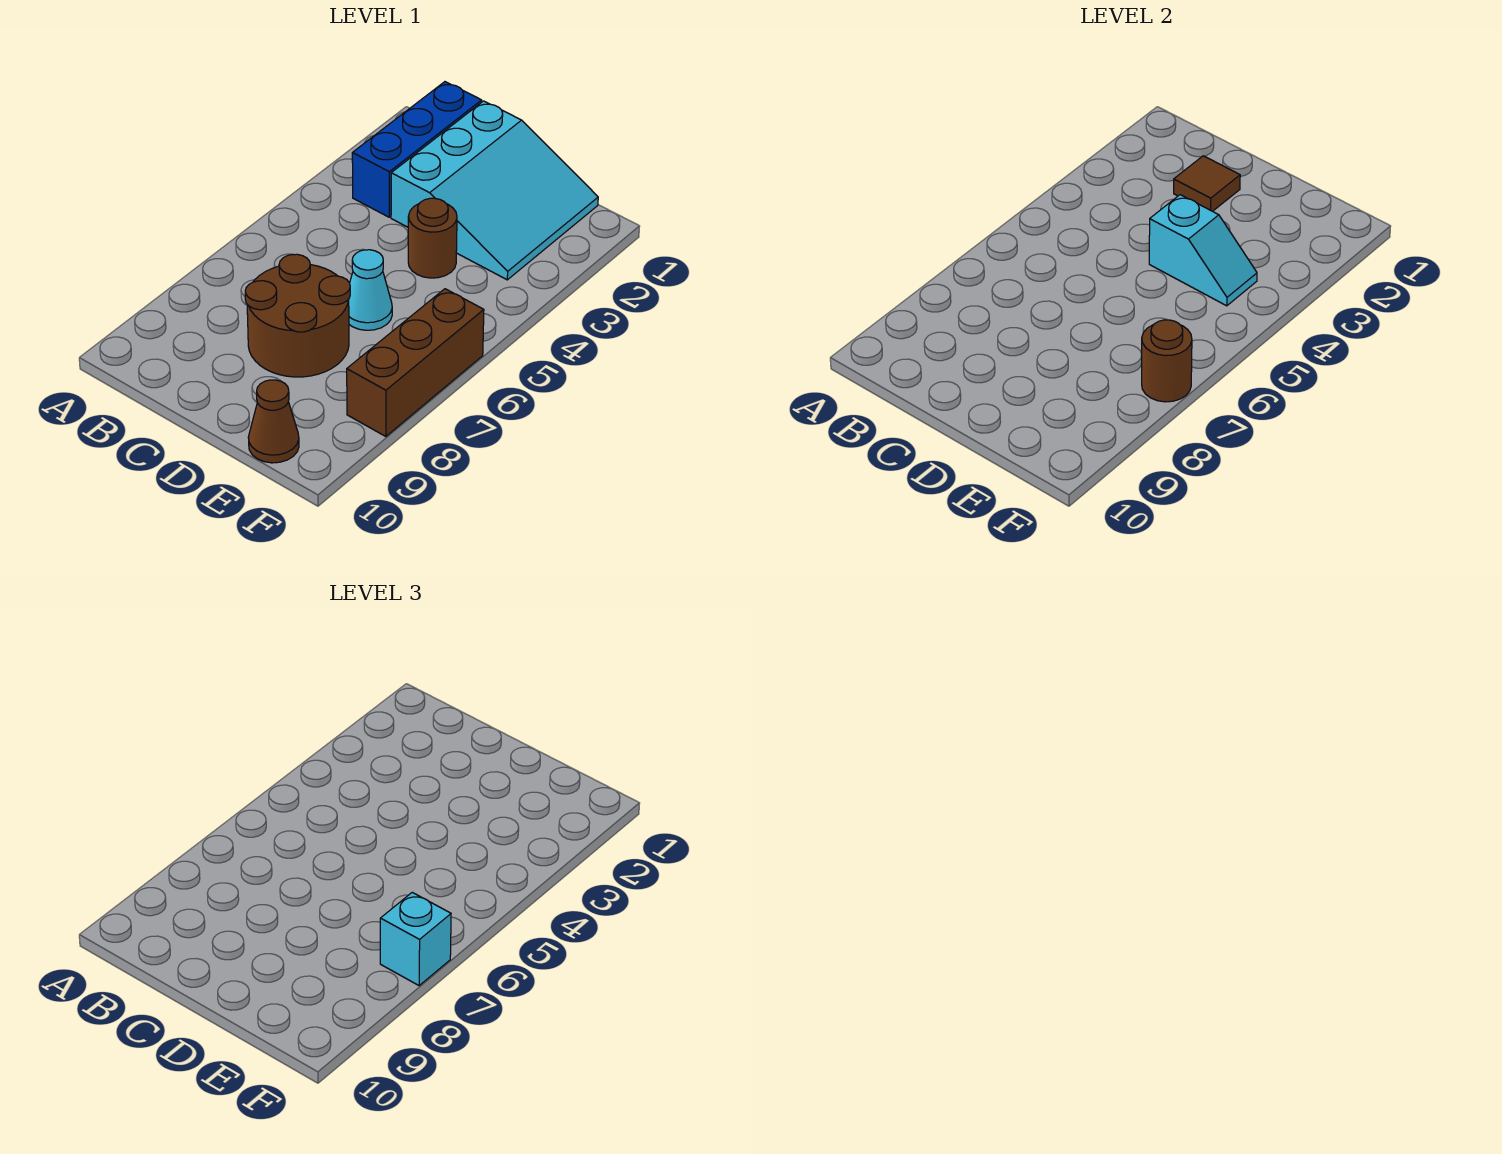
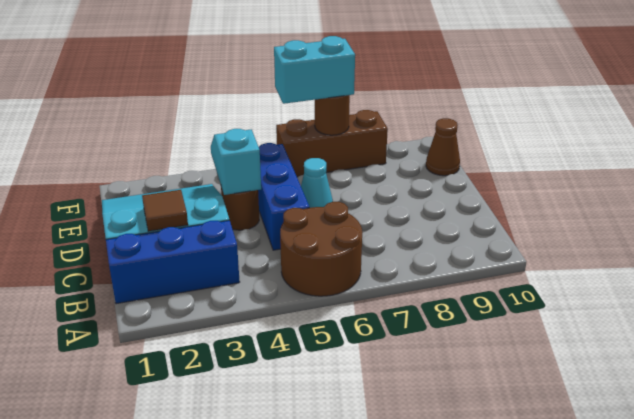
none -> blue 1x3 brick [258,143,310,250]
brown 2x2 round brick [245,254,350,377] -> brown 2x2 round brick moved to [280,202,362,296]
cyan 1x1 brick [380,892,451,986] -> cyan 1x2 brick [274,36,355,104]

